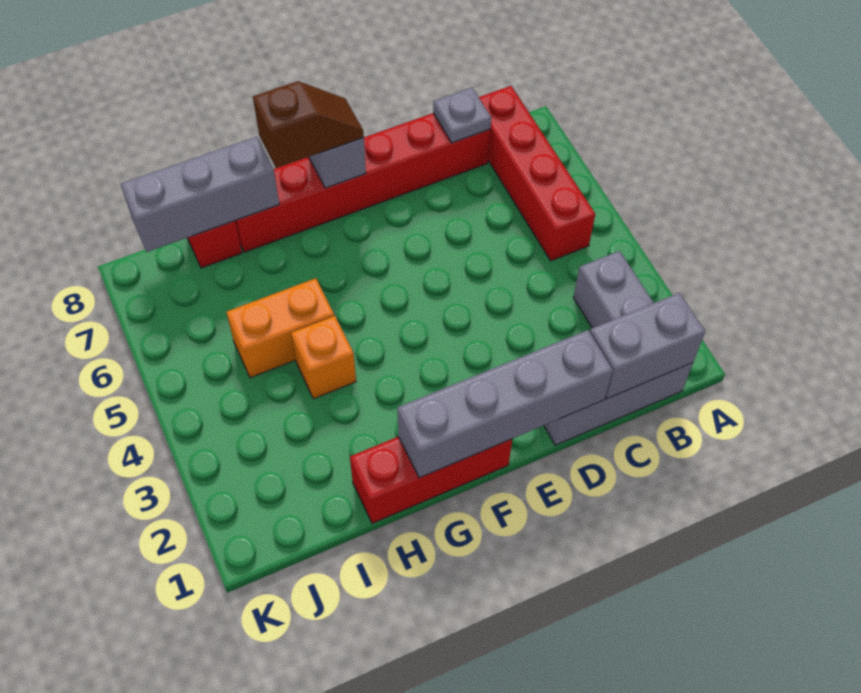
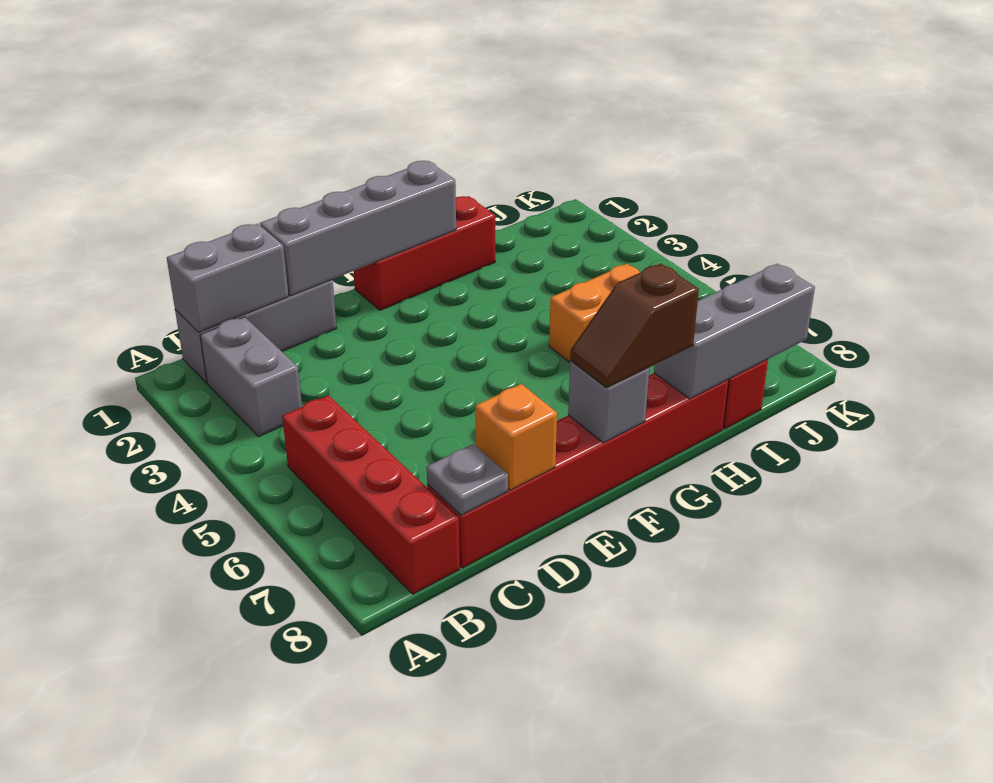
orange 1x1 brick [291,316,356,399] -> orange 1x1 brick moved to [475,384,557,490]

